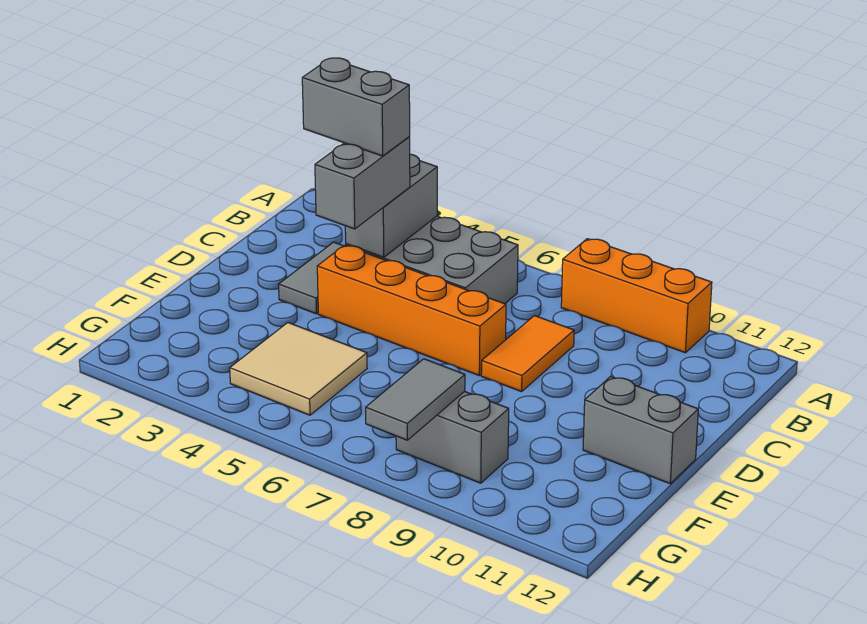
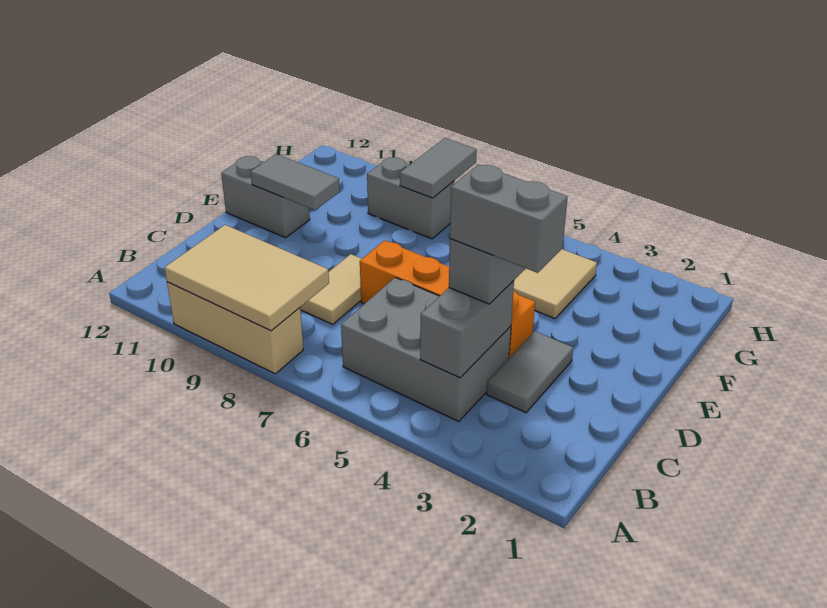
orange 1x3 brick [561,239,712,353] -> tan 1x3 brick [167,282,303,374]
none -> tan 2x3 tile [165,225,329,331]
orange 1x2 tile [481,316,574,392] -> tan 1x2 tile [300,254,361,324]
none -> grey 1x2 tile [251,154,340,210]

